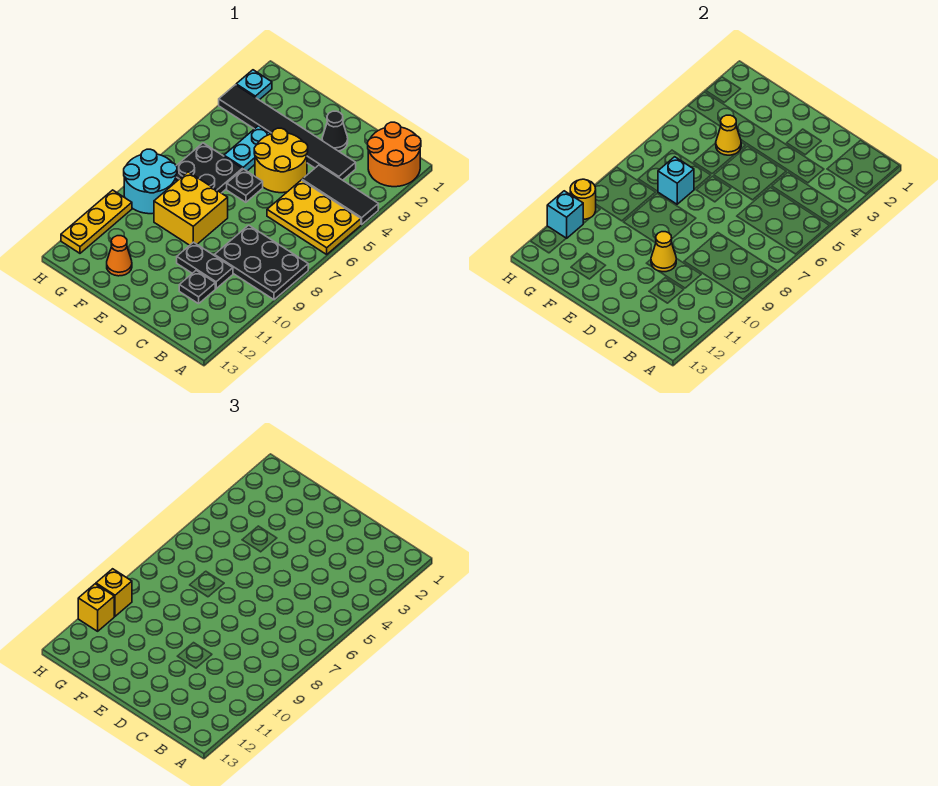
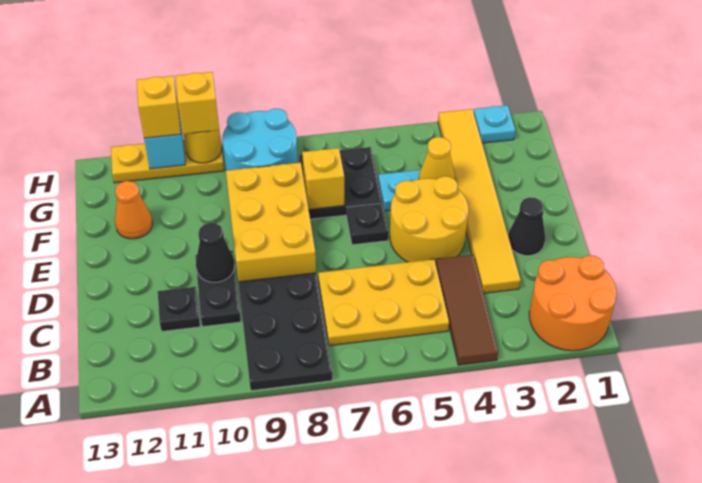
black 1x3 tile [302,165,378,224] -> brown 1x3 tile [436,255,498,365]
yellow 2x3 plate [267,180,361,254] -> yellow 2x3 plate turned to [318,259,449,346]
black 1x6 tile [219,85,356,180] -> yellow 1x6 tile [438,109,521,293]
yellow 1x1 cone [651,232,676,272] -> black 1x1 cone [196,223,235,282]
yellow 2x2 brick [154,172,228,245] -> yellow 2x3 brick [226,162,316,282]
cyan 1x1 brick [658,157,694,204] -> yellow 1x1 brick [302,148,344,210]

